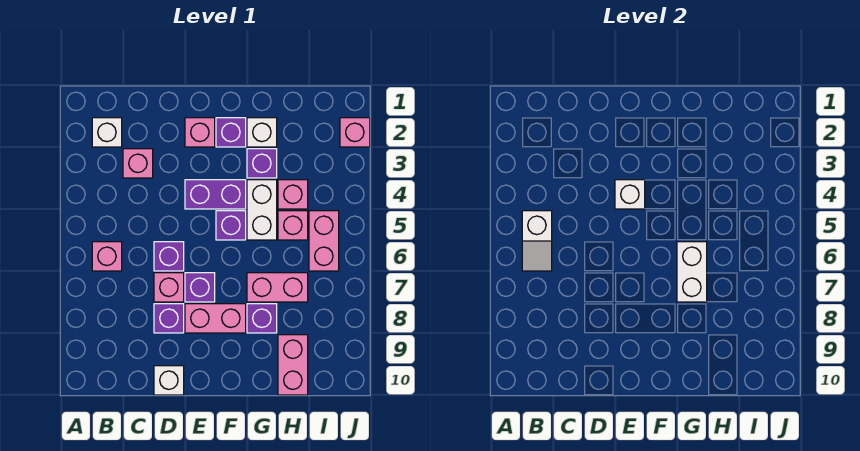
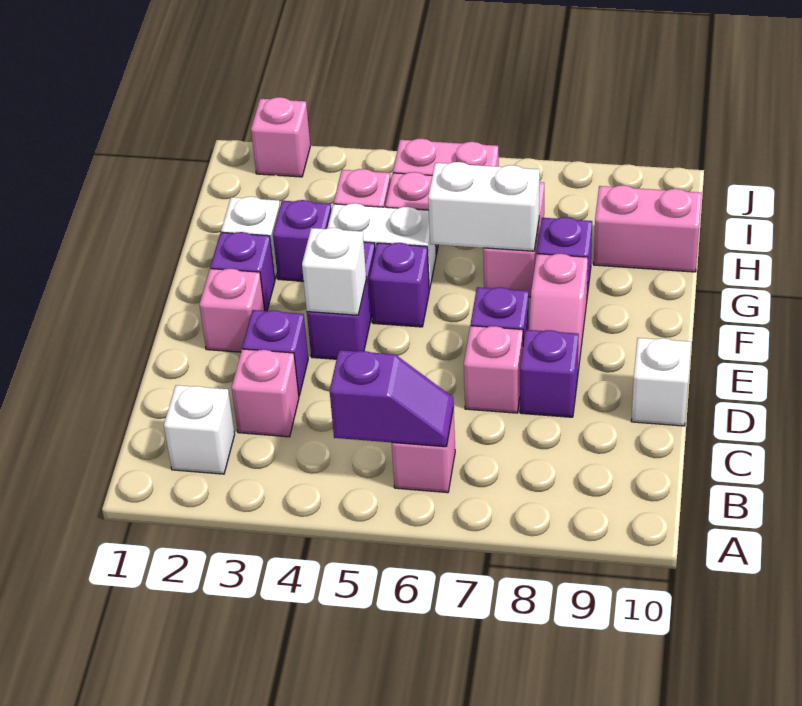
white 1x2 slope [522,211,552,271] -> purple 1x2 slope [330,350,454,447]
purple 1x1 brick [154,242,184,271] -> purple 1x1 brick moved to [242,310,308,396]
pink 1x2 brick [185,304,246,333] -> pink 1x2 slope [528,254,588,371]

